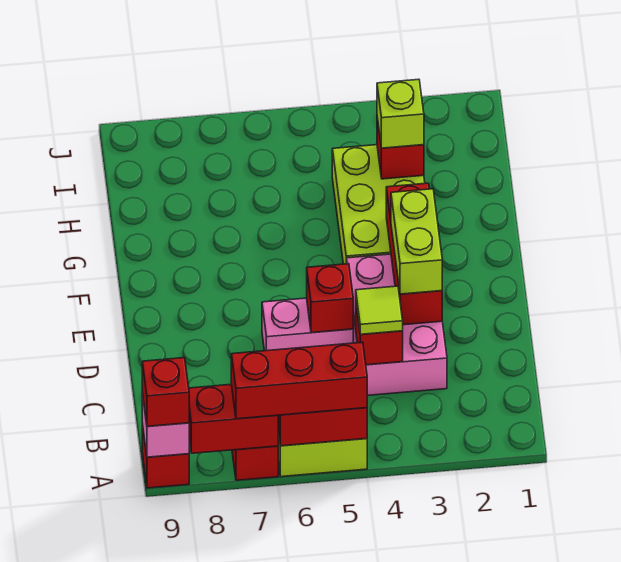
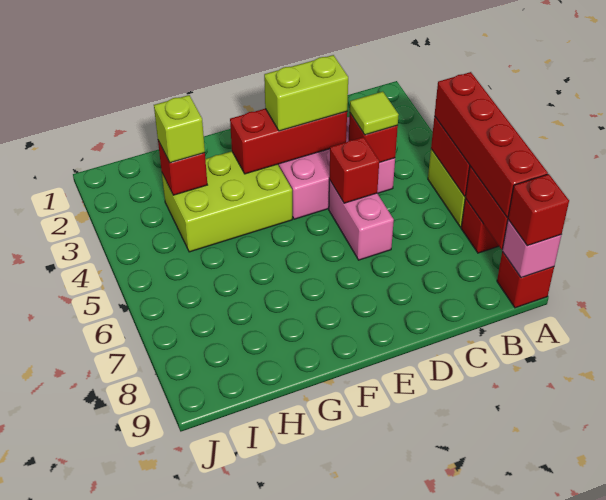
red 1x3 brick [231,342,367,419] -> red 1x4 brick [434,72,548,217]

